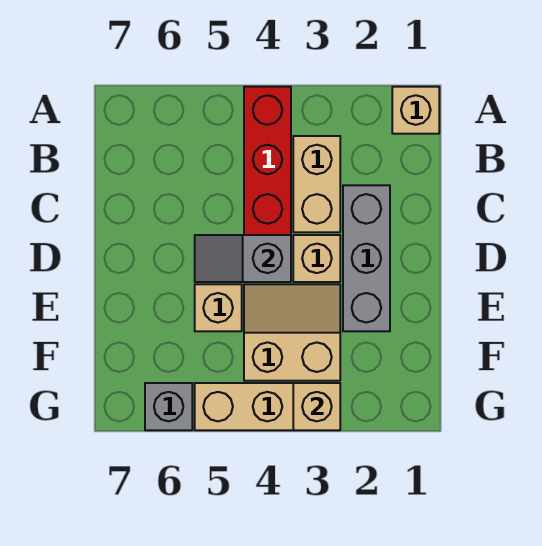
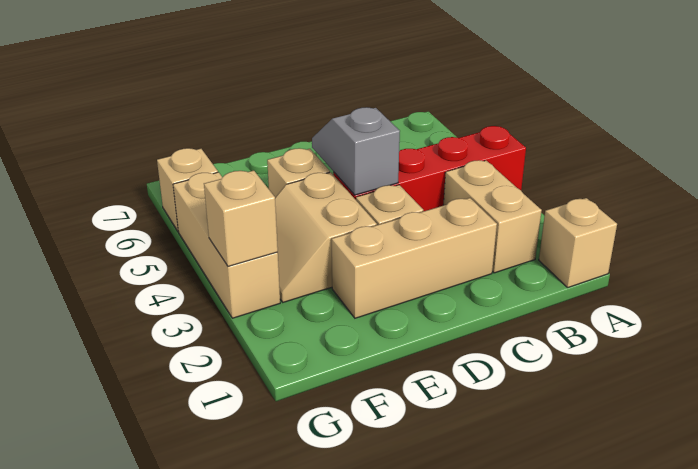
tan 1x2 brick [293,136,340,232] -> tan 1x2 brick turned to [443,160,542,273]
grey 1x3 brick [343,185,390,331] -> tan 1x3 brick [332,198,497,318]
tan 2x2 slope [244,284,340,381] -> tan 2x2 slope turned to [275,172,377,302]
grey 1x1 brick [145,383,192,430] -> tan 1x1 brick [157,148,218,232]

